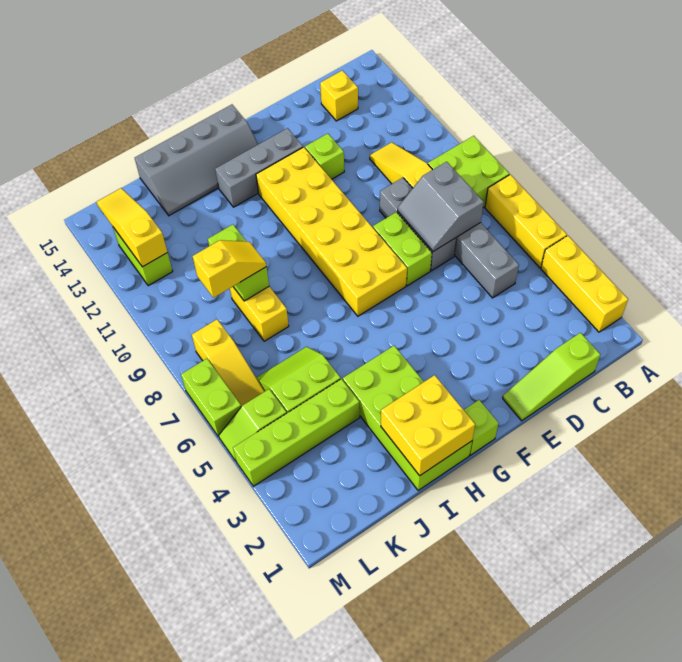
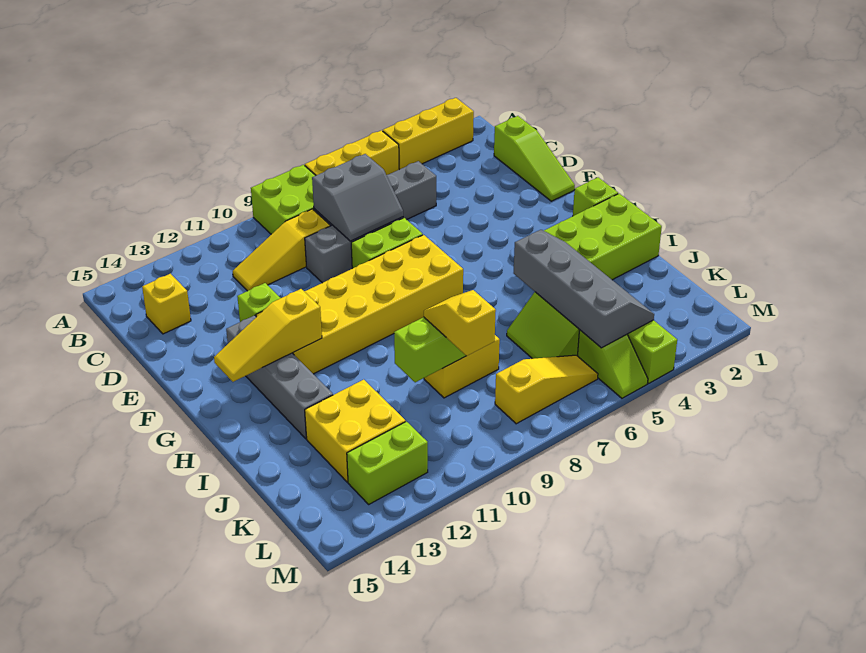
grey 1x3 brick [215,128,303,207] -> grey 1x4 brick [226,315,333,439]
grey 2x4 slope [135,105,258,216] -> grey 2x4 slope moved to [514,230,654,348]
yellow 2x2 brick [381,375,475,476] -> yellow 2x2 brick moved to [305,380,406,482]
yellow 1x3 slope [97,188,167,267] -> yellow 1x3 slope moved to [214,289,322,382]
lime 1x2 brick [181,359,241,437] -> none

